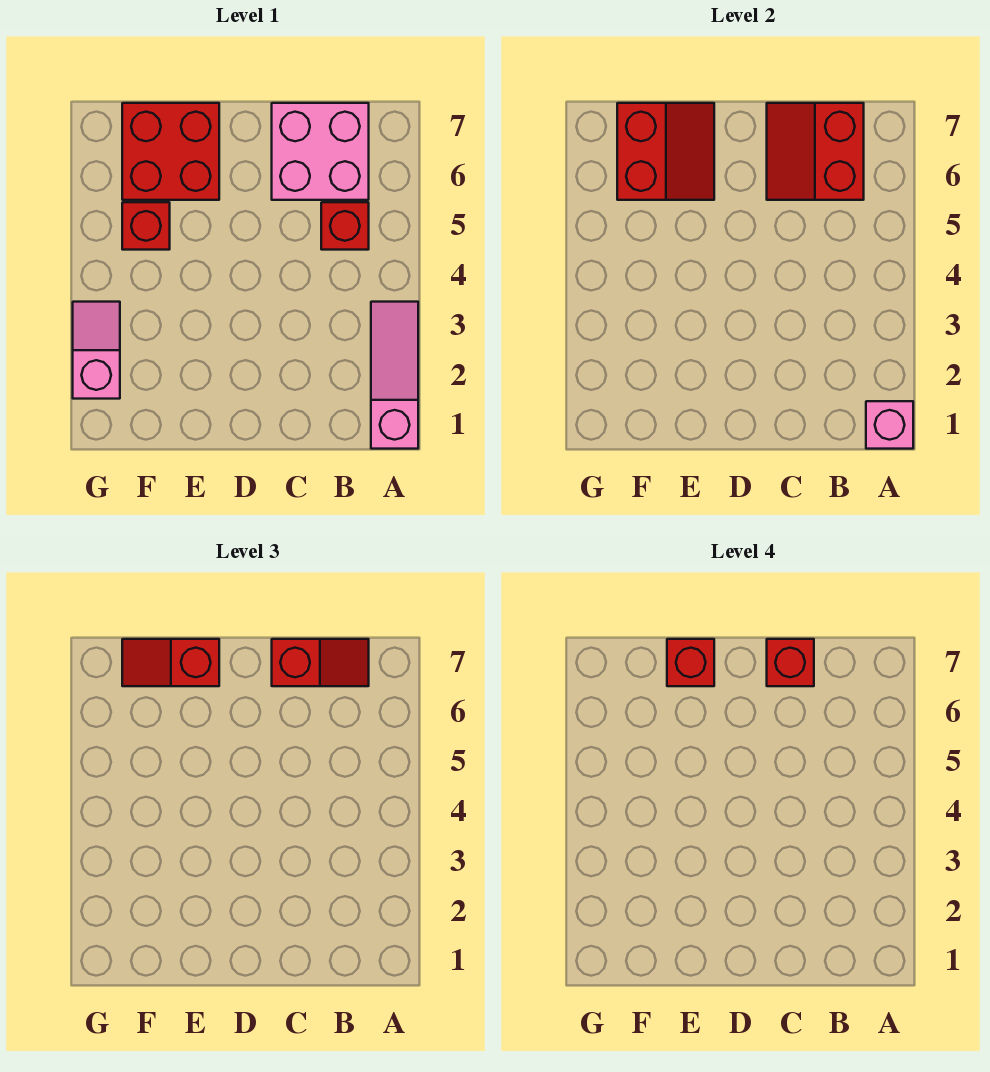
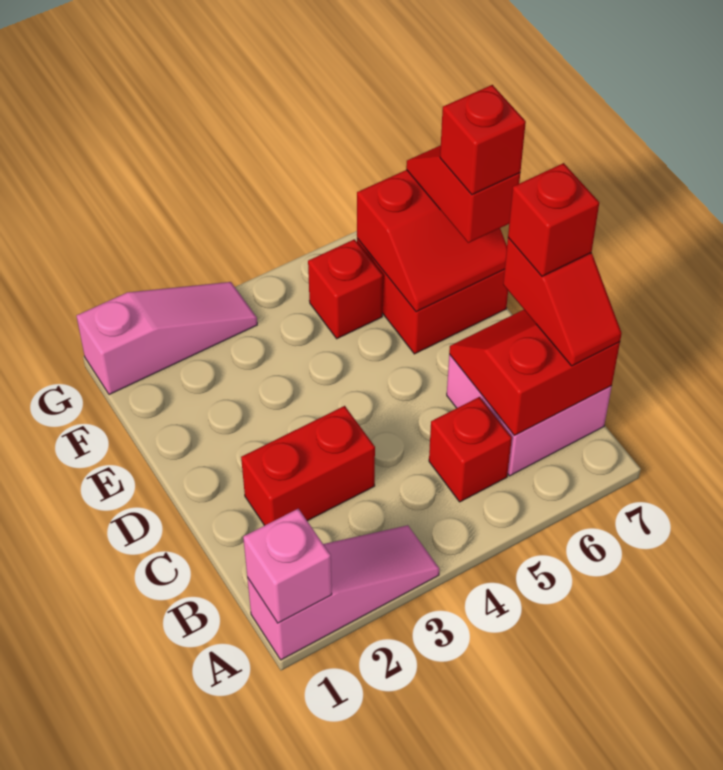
none -> red 1x2 brick [241,406,375,526]
pink 1x2 slope [73,302,120,399] -> pink 1x3 slope [76,282,257,395]

